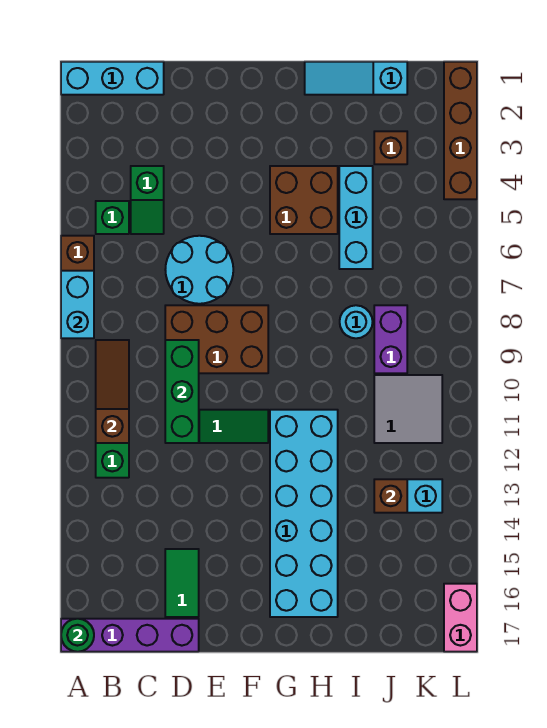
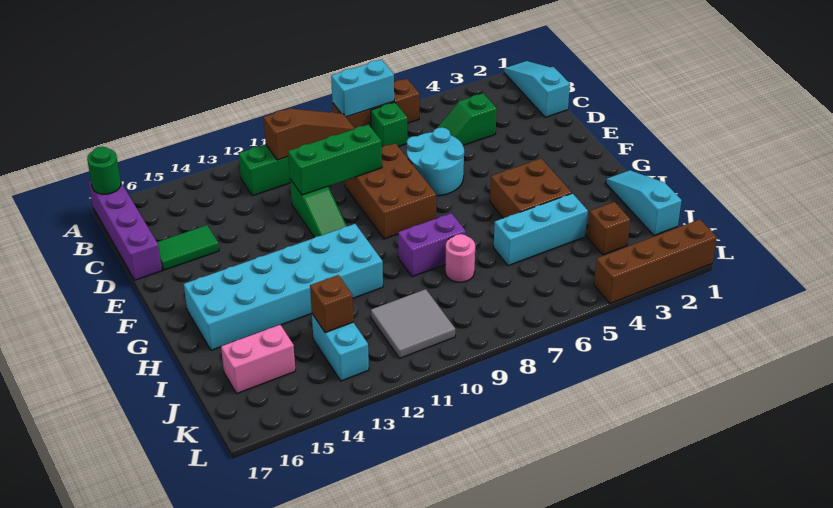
cyan 1x3 brick [61,62,164,95] -> cyan 1x3 slope [504,61,570,117]
green 1x1 brick [96,201,129,234] -> green 1x1 brick moved to [371,102,408,147]
cyan 1x1 round brick [340,305,373,338] -> pink 1x1 round brick [445,234,475,282]
purple 1x2 brick [374,305,407,373] -> purple 1x2 brick moved to [398,213,466,277]
pink 1x2 brick [444,584,477,652] -> pink 1x2 brick moved to [221,325,295,394]

